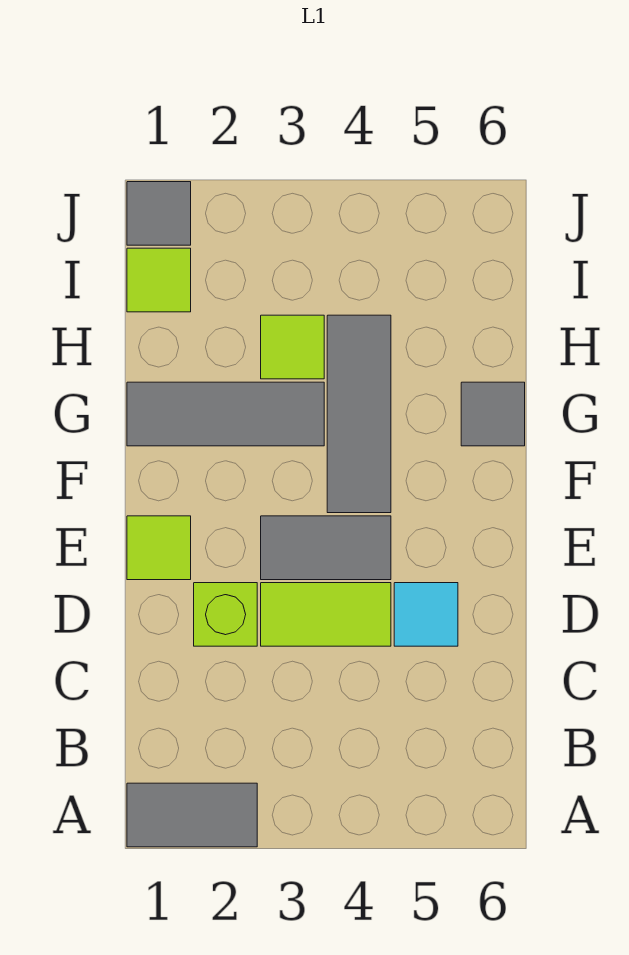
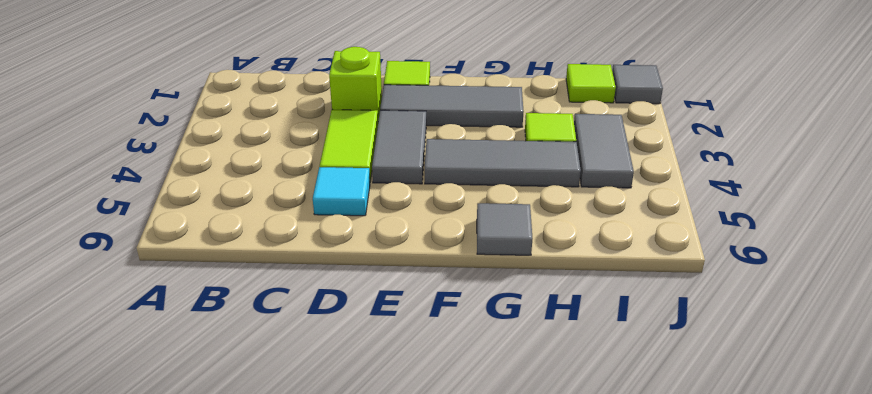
grey 1x2 tile [127,783,257,847] -> grey 1x2 tile moved to [574,114,634,188]
grey 1x3 tile [127,382,324,446] -> grey 1x3 tile turned to [380,85,524,127]

